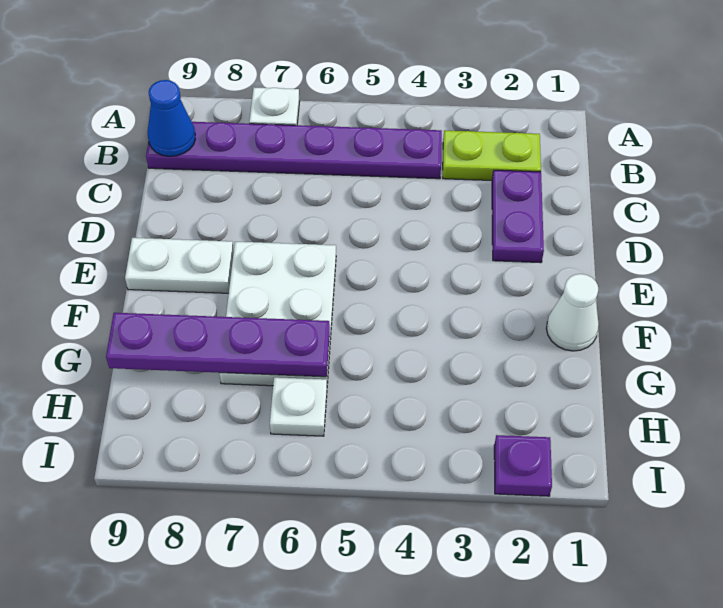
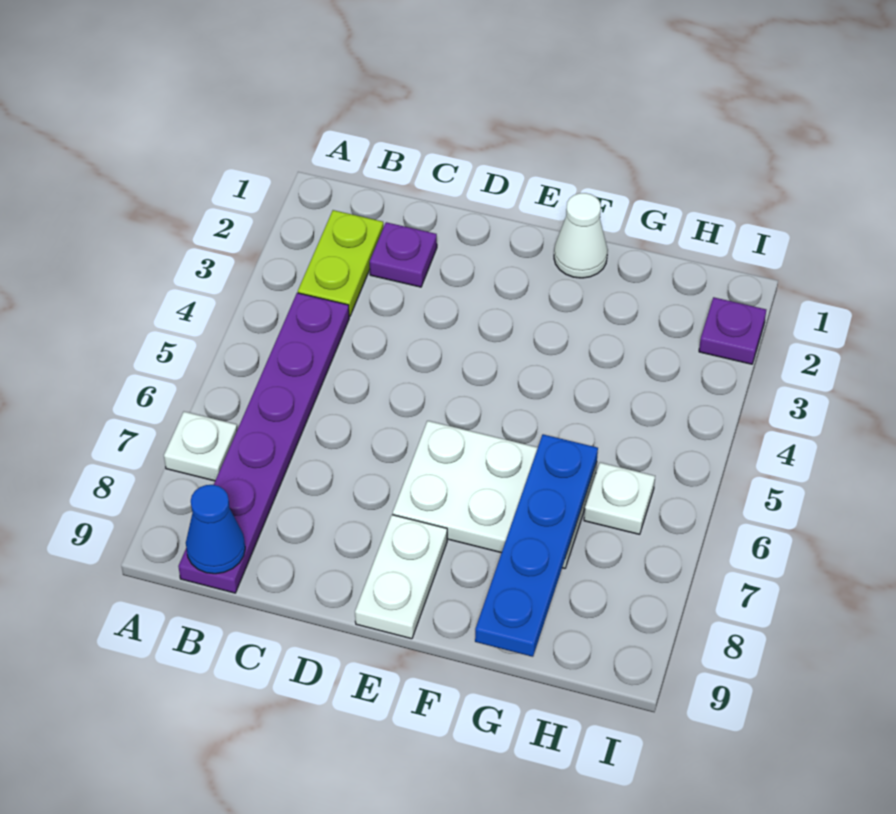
purple 1x2 plate [492,170,544,263] -> purple 1x1 plate [370,222,437,287]
purple 1x4 plate [106,313,330,377] -> blue 1x4 plate [475,434,598,657]

